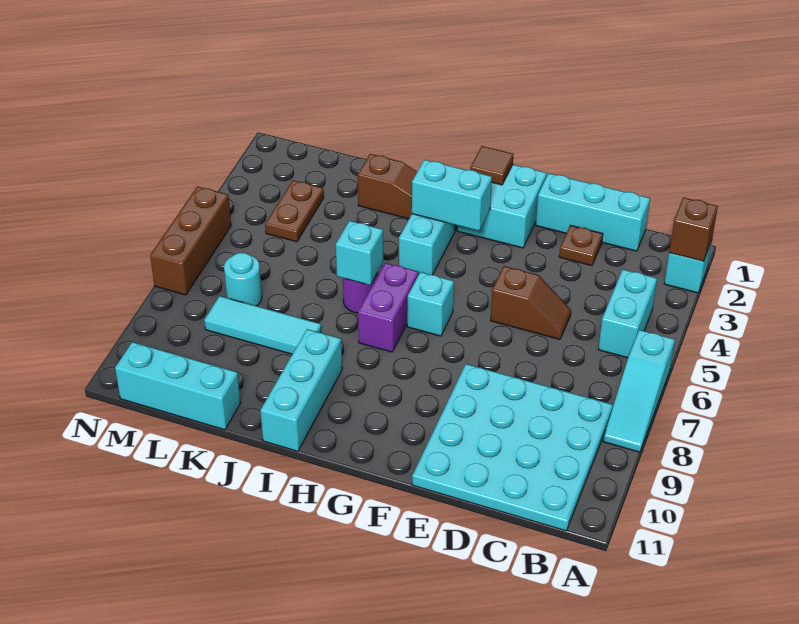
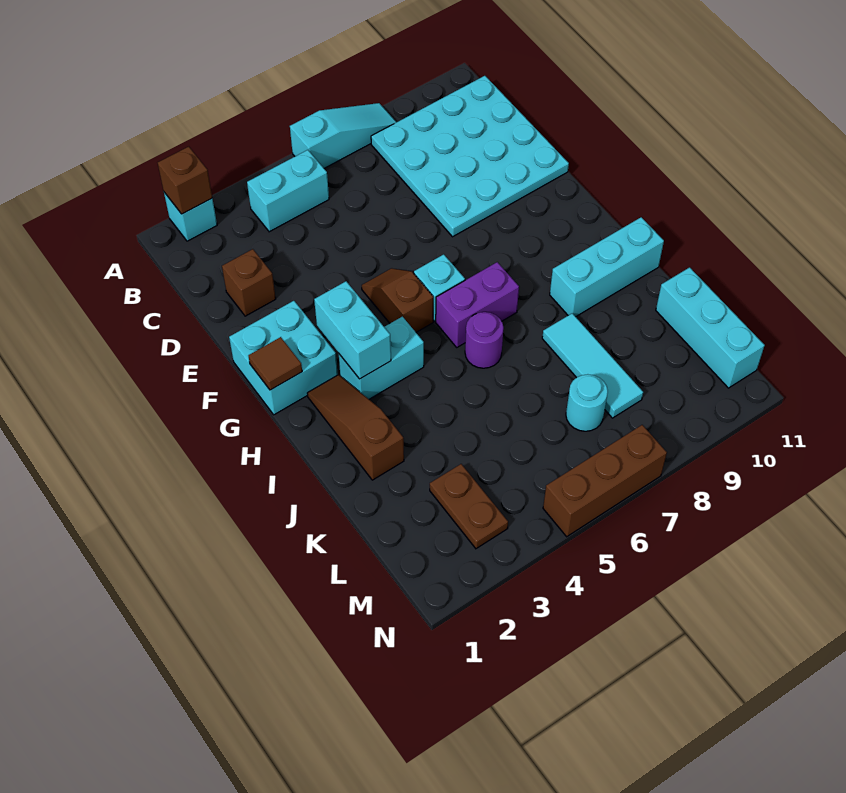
cyan 1x3 brick [536,173,650,251] -> none
brown 1x1 plate [559,225,603,266] -> brown 1x1 brick [222,249,276,316]
brown 1x2 slope [490,266,571,339] -> brown 1x2 slope moved to [362,268,433,332]
cyan 1x1 brick [336,221,383,285] -> none
brown 1x2 plate [265,180,324,242] -> brown 1x2 plate turned to [430,464,508,549]

